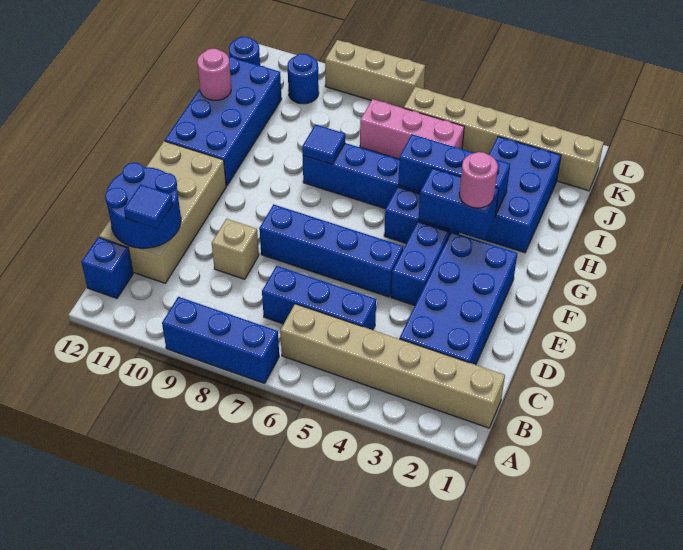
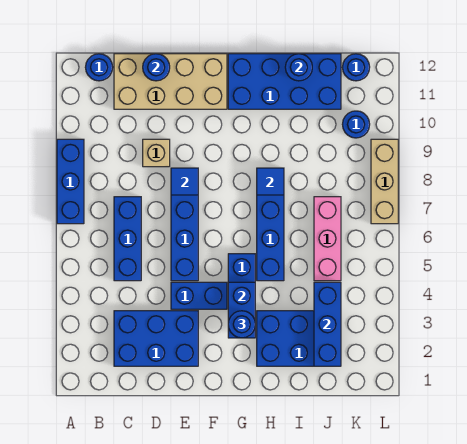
tan 1x6 brick [280,304,505,428] -> none
blue 1x1 brick [81,237,133,298] -> blue 1x1 round brick [85,54,113,81]
blue 2x4 brick [400,232,517,365] -> blue 2x3 brick [114,311,198,366]
blue 2x2 round brick [105,163,181,248] -> blue 1x1 round brick [143,54,170,81]
blue 1x1 tile [124,185,173,229] -> blue 1x1 tile moved to [171,168,198,195]
pink 1x1 round brick [459,152,498,208] -> blue 1x1 round brick [228,311,255,338]
blue 1x3 brick [398,134,510,215] -> blue 1x3 brick moved to [314,282,341,366]
pink 1x1 round brick [197,49,231,101] -> blue 1x1 round brick [285,54,312,81]
tan 1x6 brick [404,87,604,191] -> none

